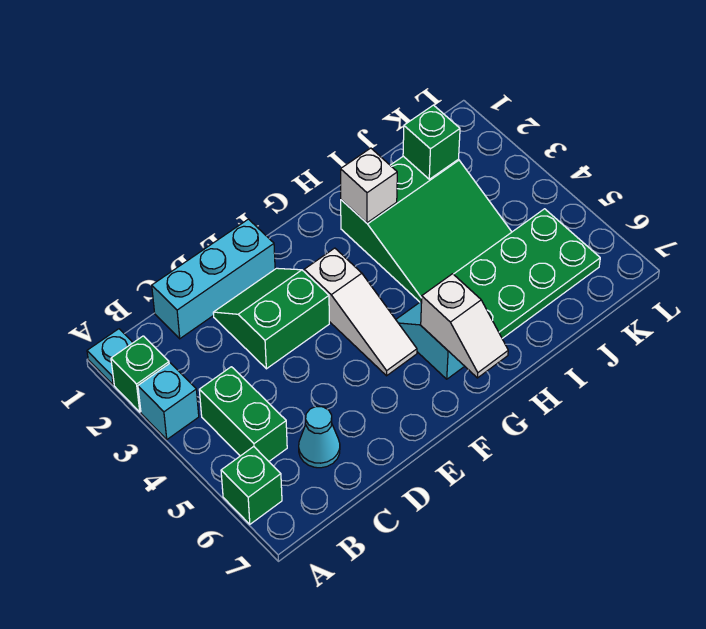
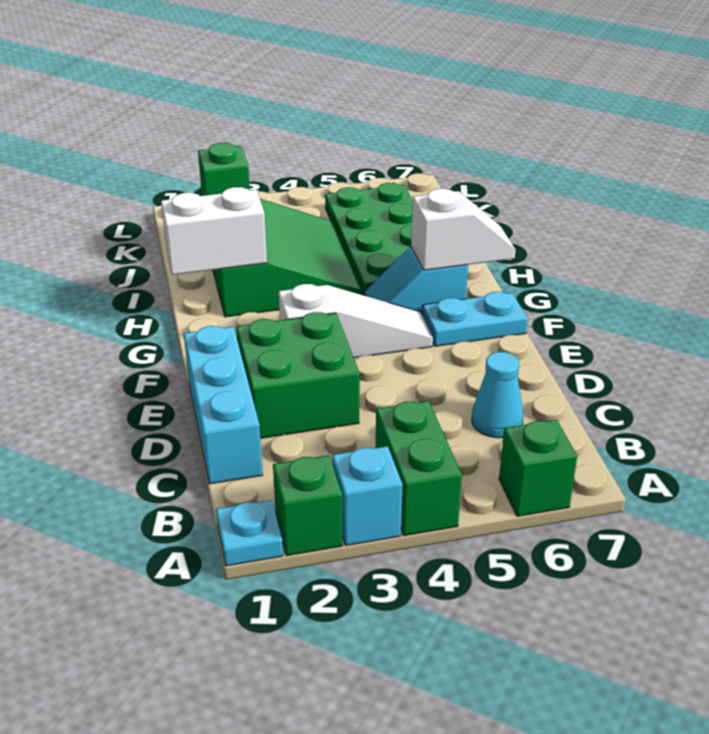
green 1x2 brick [199,367,287,461] -> green 1x2 brick turned to [376,401,462,536]
green 2x2 slope [213,268,329,369] -> green 2x2 brick [236,312,360,438]
none -> cyan 1x2 plate [422,292,528,346]
white 1x1 brick [341,148,397,223] -> white 1x2 brick [161,187,267,275]

